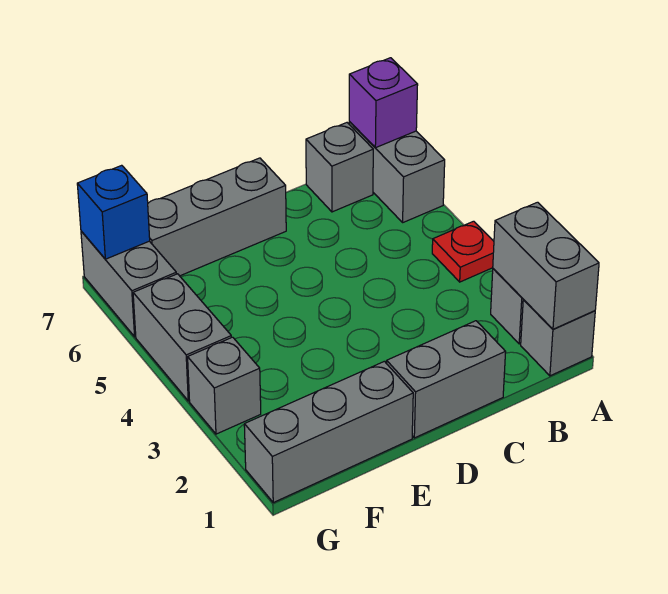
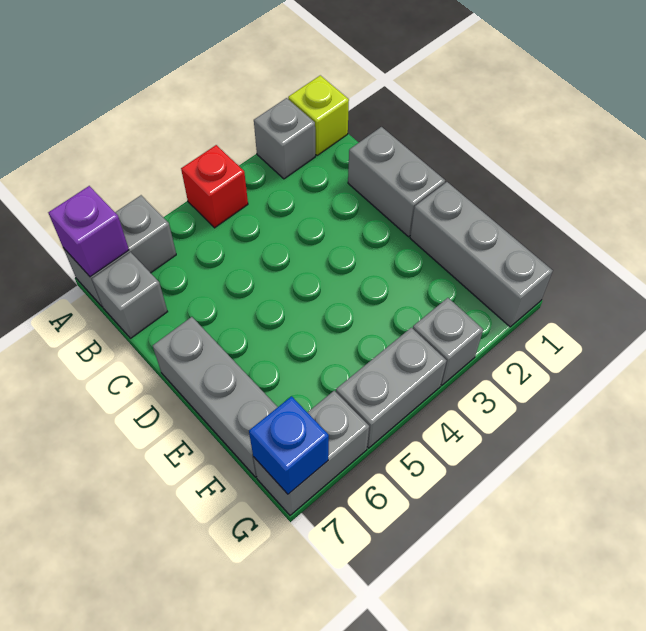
grey 1x1 brick [521,300,595,376] -> lime 1x1 brick [288,75,349,156]
grey 1x2 brick [493,202,599,329] -> none
red 1x1 plate [432,221,494,282] -> red 1x1 brick [181,145,248,228]

